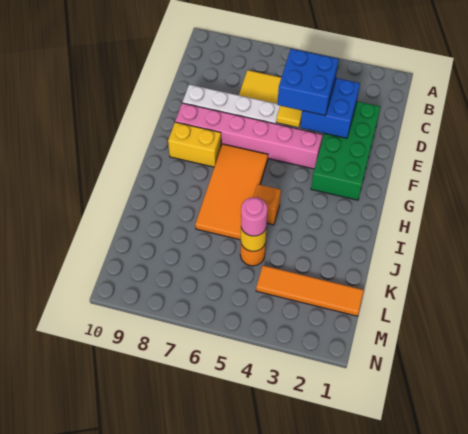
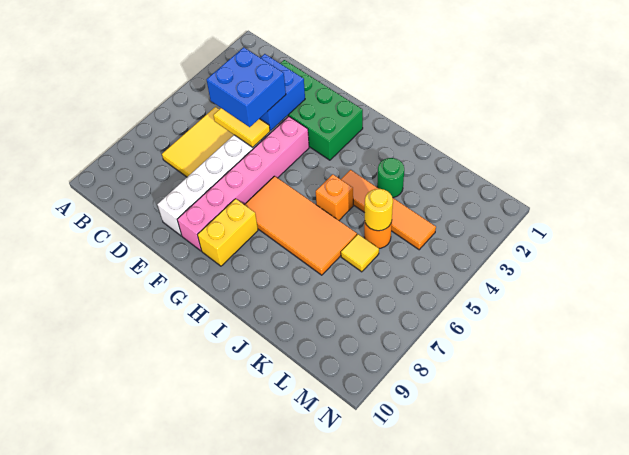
none -> green 1x1 round brick [377,158,404,198]
pink 1x1 round brick [241,197,268,236] -> none
none -> yellow 1x1 tile [341,234,379,272]
orange 1x4 tile [256,265,364,316] -> orange 1x4 tile turned to [341,170,436,250]

